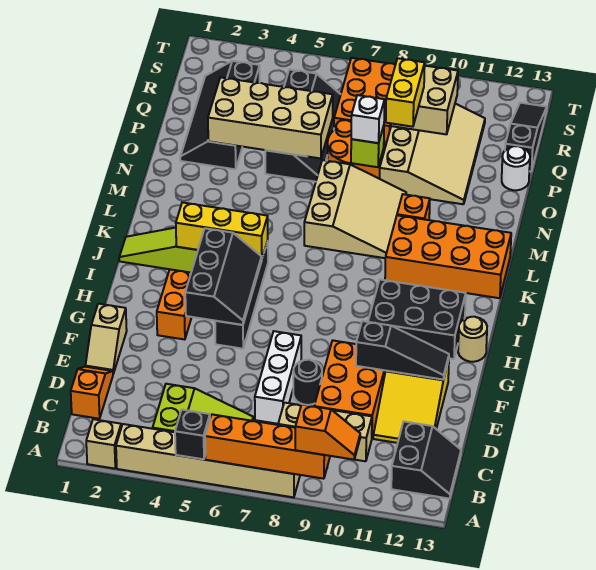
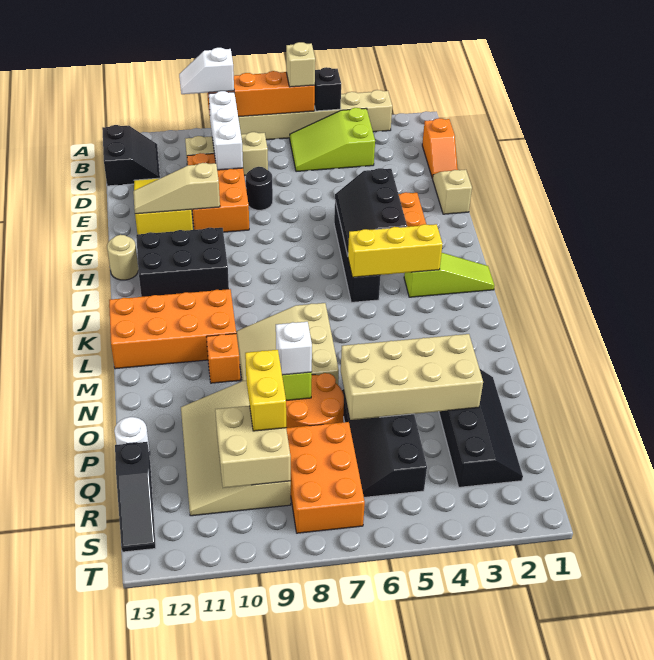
tan 1x1 brick [86,419,121,469] -> tan 1x1 brick moved to [286,42,315,87]
orange 1x2 slope [295,405,360,460] -> white 1x2 slope [179,48,234,94]
black 2x2 slope [391,422,461,499] -> black 2x2 slope turned to [102,125,160,186]
white 1x3 brick [255,331,301,424] -> white 1x3 brick moved to [209,91,243,170]
black 1x3 slope [356,321,449,380] -> tan 1x3 slope [133,163,220,214]

